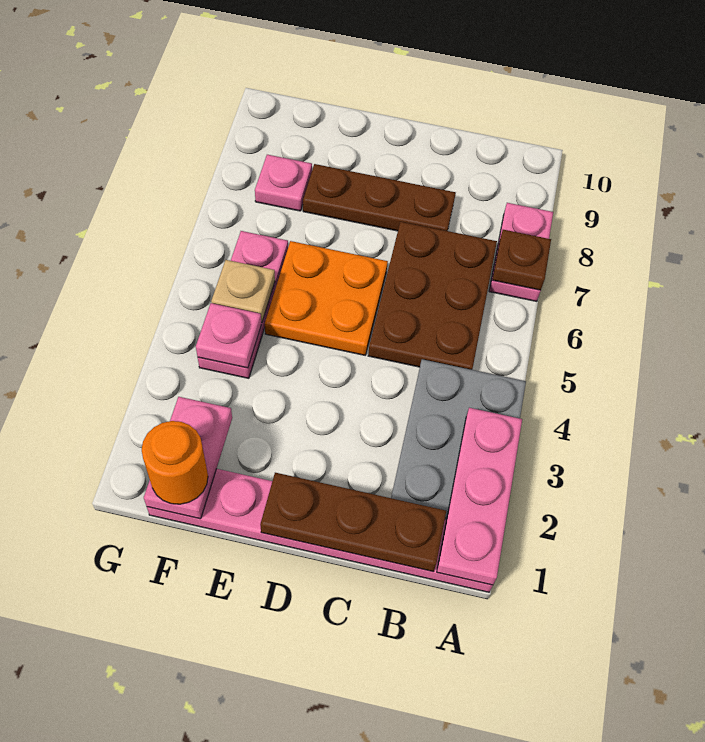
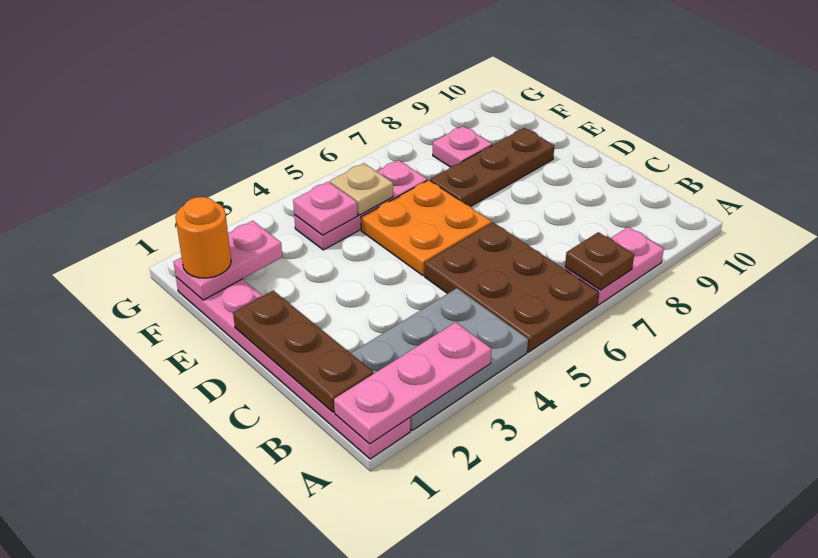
brown 2x3 plate [368,222,497,370] -> brown 2x3 plate turned to [425,223,599,352]
brown 1x3 plate [303,164,456,231] -> brown 1x3 plate turned to [430,128,554,207]

